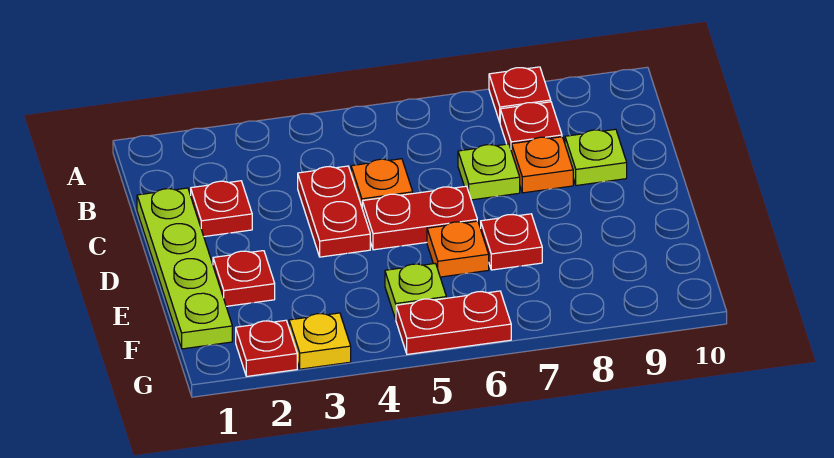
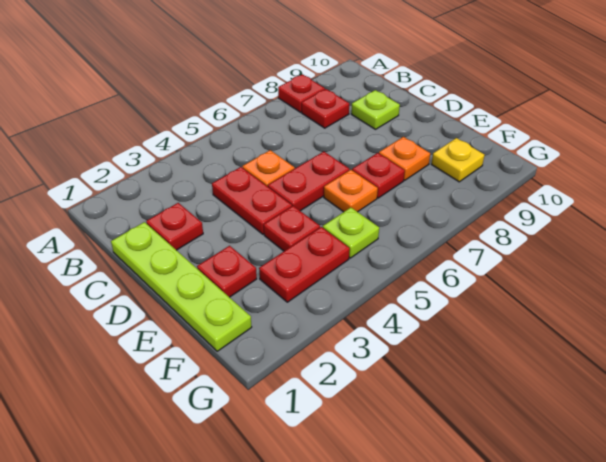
lime 1x1 plate [458,144,520,200] -> none
orange 1x1 plate [512,137,573,193] -> orange 1x1 plate moved to [379,137,430,180]
red 1x1 plate [236,320,297,376] -> red 1x1 plate moved to [264,206,320,251]
yellow 1x1 plate [289,313,351,369] -> yellow 1x1 plate moved to [431,138,484,182]
red 1x2 plate [396,291,511,354] -> red 1x2 plate moved to [259,227,350,302]

